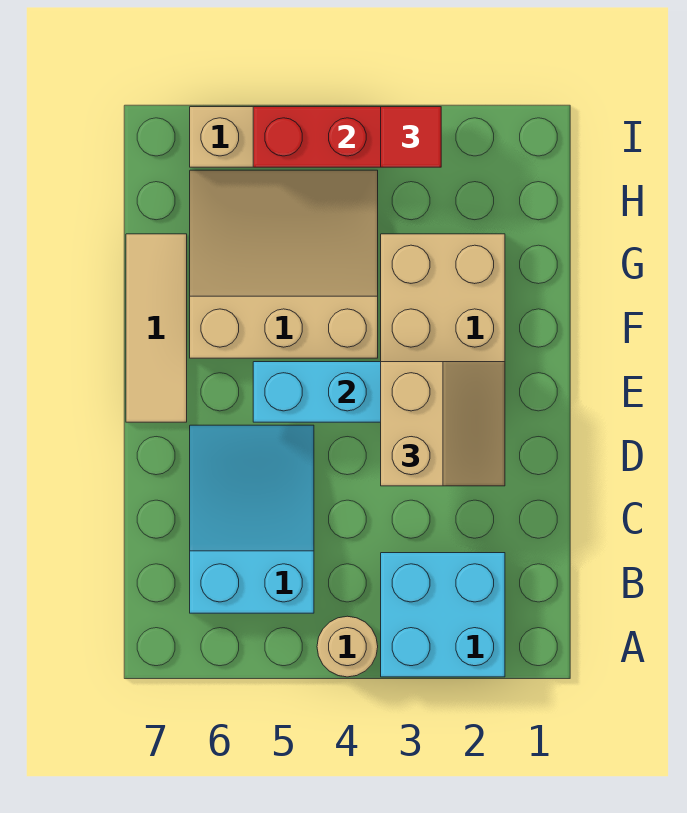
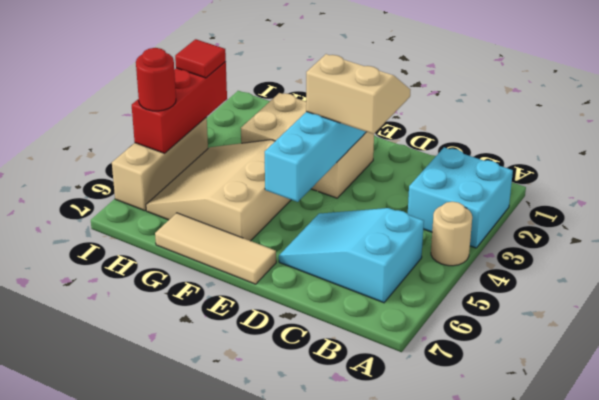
none -> red 1x1 round brick [136,48,176,111]

